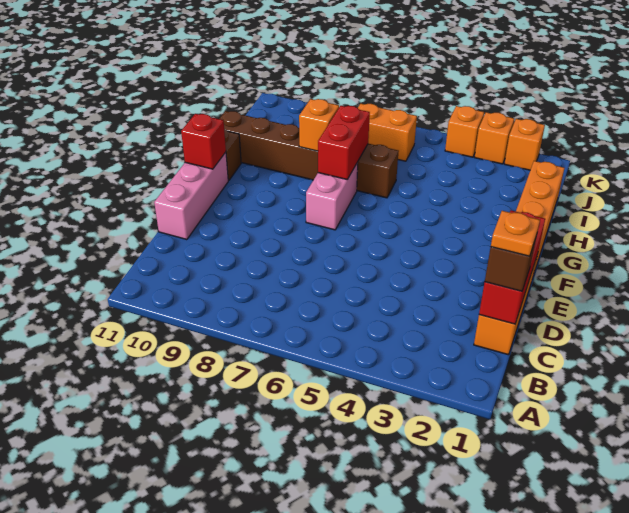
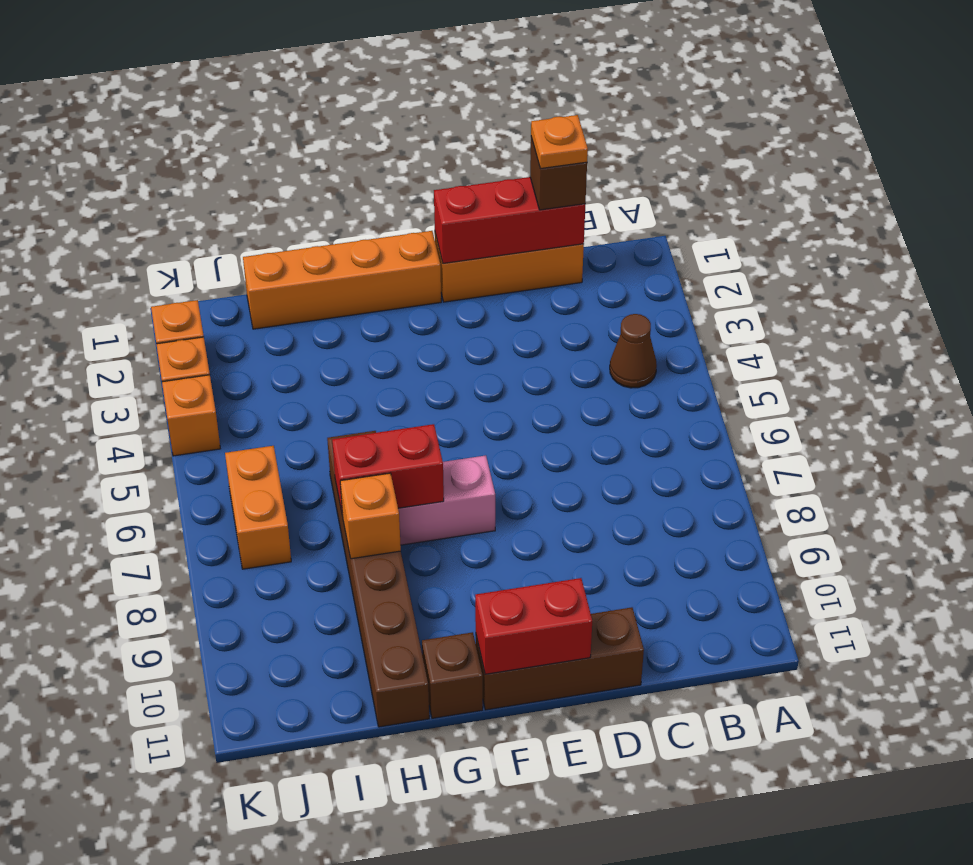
none -> brown 1x1 cone [610,314,657,388]
pink 1x3 brick [154,152,228,240] -> brown 1x3 brick [476,607,644,710]
red 1x1 brick [181,114,226,169] -> red 1x2 brick [475,578,592,674]

